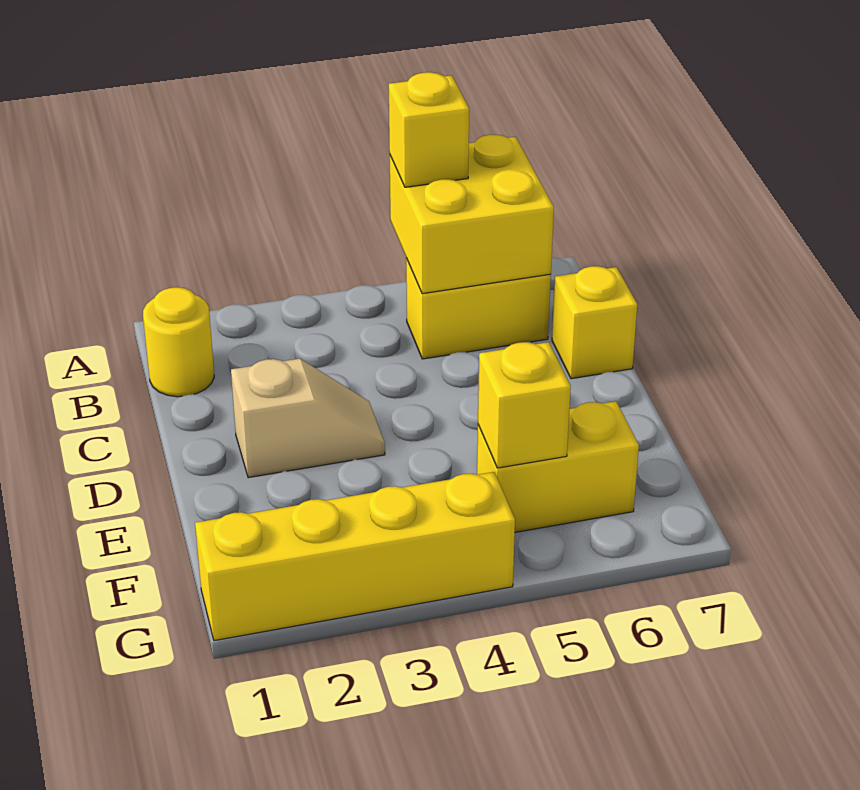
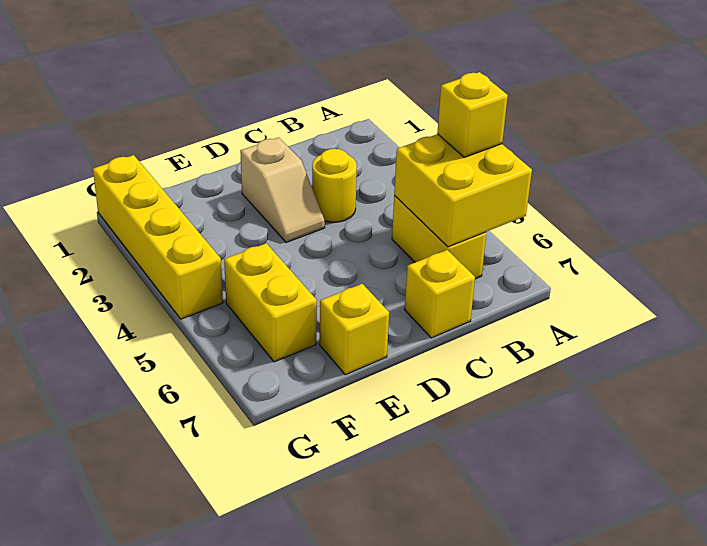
yellow 1x1 round brick [143,287,214,397] -> yellow 1x1 round brick moved to [312,149,357,222]
yellow 1x1 brick [478,342,571,468] -> yellow 1x1 brick moved to [320,284,389,375]

